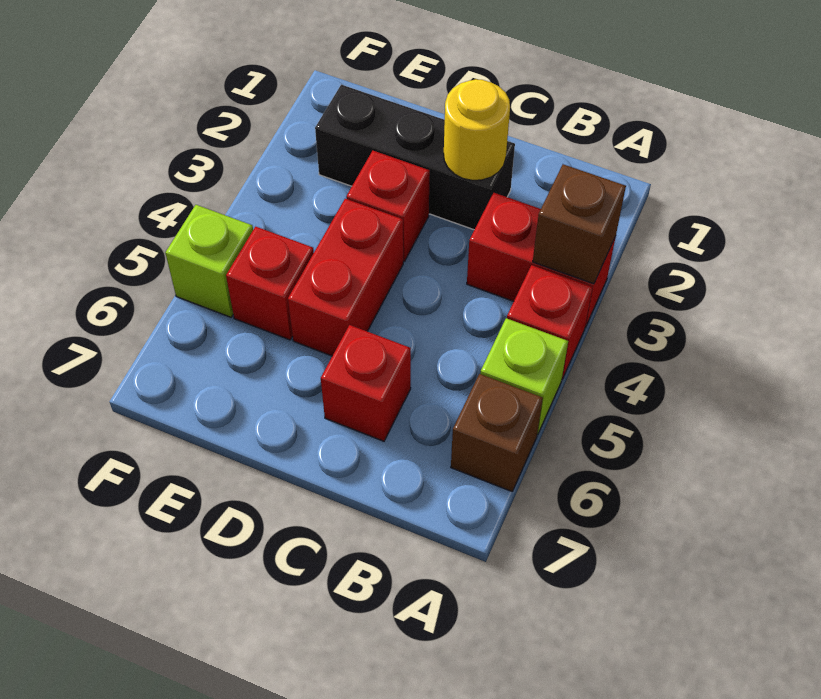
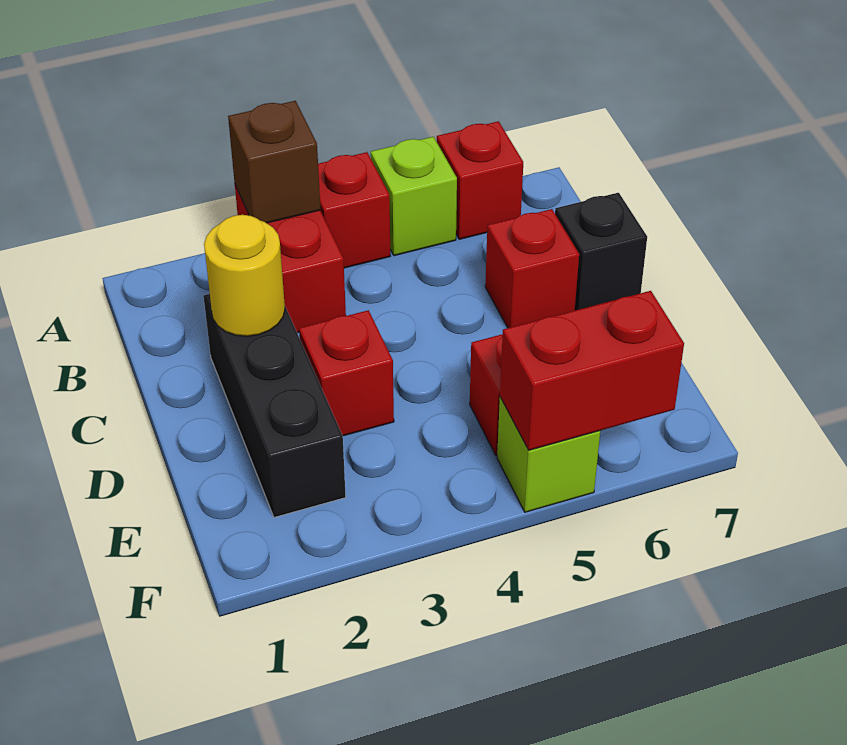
brown 1x1 brick [451,374,543,491] -> red 1x1 brick [437,121,523,239]
none -> black 1x1 brick [555,193,647,310]
red 1x2 brick [288,199,403,356] -> red 1x2 brick moved to [500,291,684,450]

